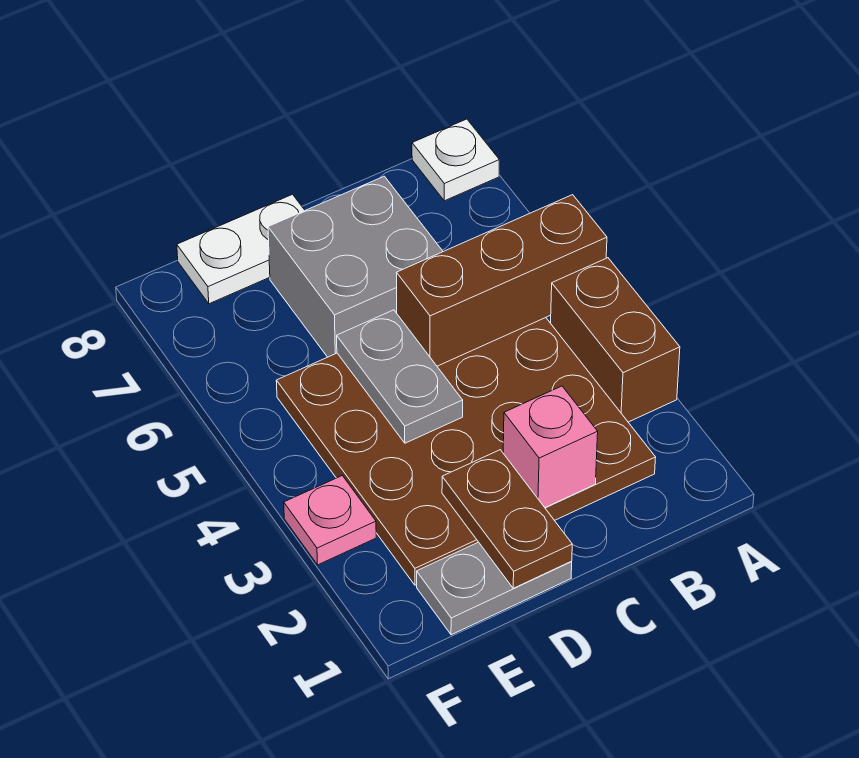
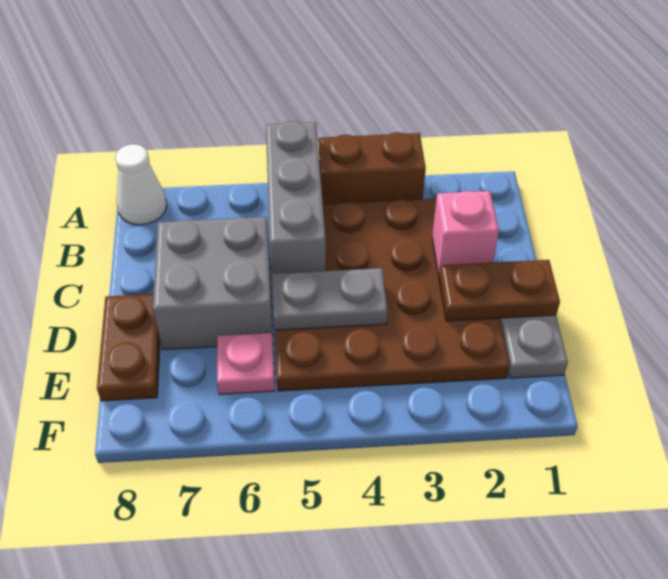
brown 1x3 brick [397,195,607,366] -> grey 1x3 brick [266,121,326,274]
white 1x1 plate [412,119,499,201] -> white 1x1 cone [115,144,167,225]
white 1x2 plate [177,194,305,304] -> brown 1x2 plate [97,294,160,401]
pink 1x1 plate [284,476,376,565] -> pink 1x1 plate moved to [217,333,275,394]

